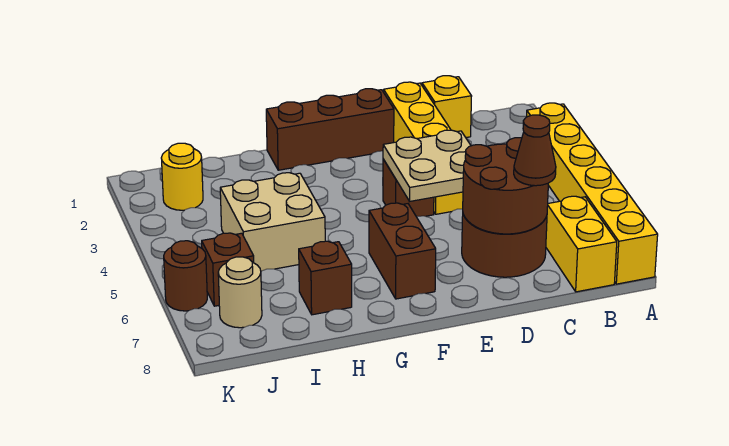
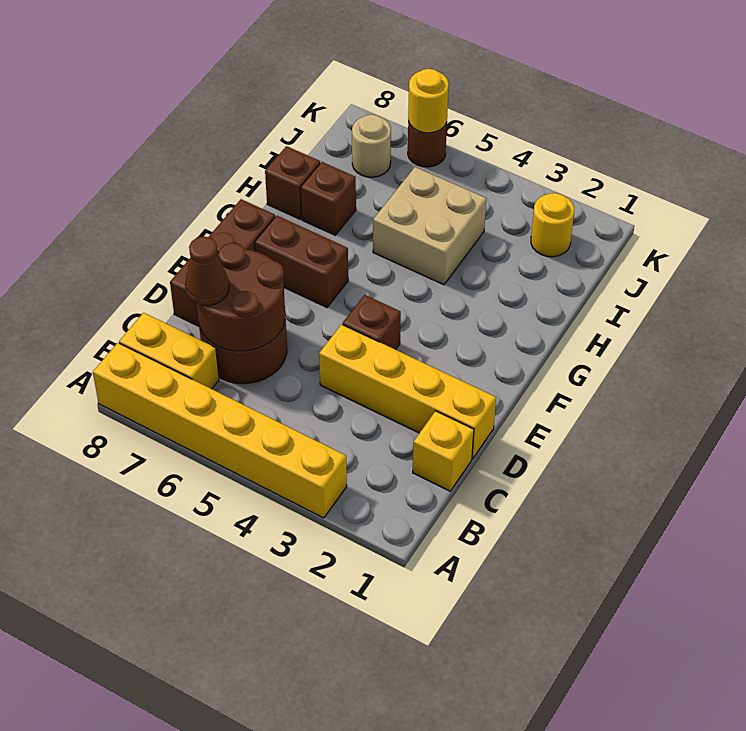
tan 2x2 plate [383,130,471,201] -> none
brown 1x3 brick [266,89,394,170] -> brown 1x3 brick moved to [170,199,275,326]
brown 1x1 brick [202,233,254,306] -> brown 1x1 brick moved to [265,146,320,219]
none -> yellow 1x1 round brick [408,69,449,133]

